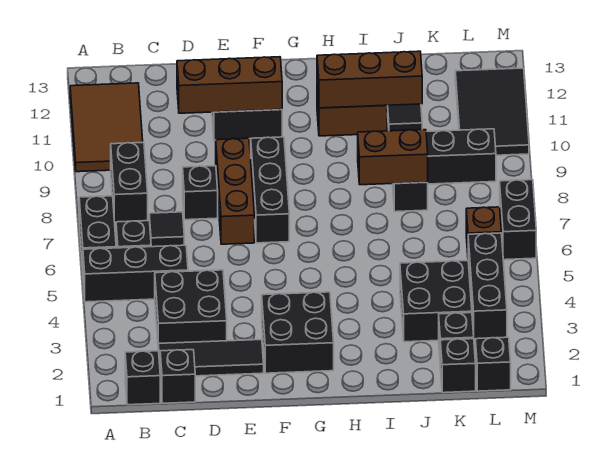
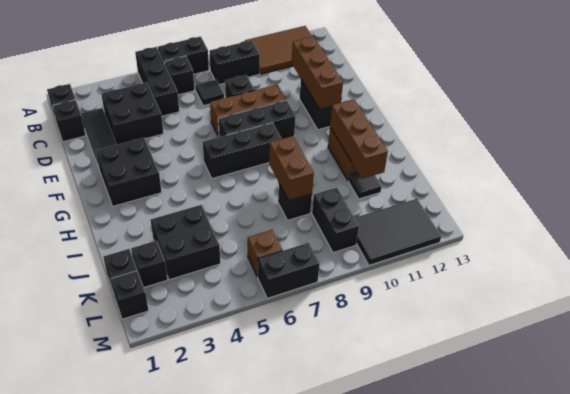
black 1x3 brick [468,233,507,339] -> black 1x3 brick moved to [203,123,282,179]

